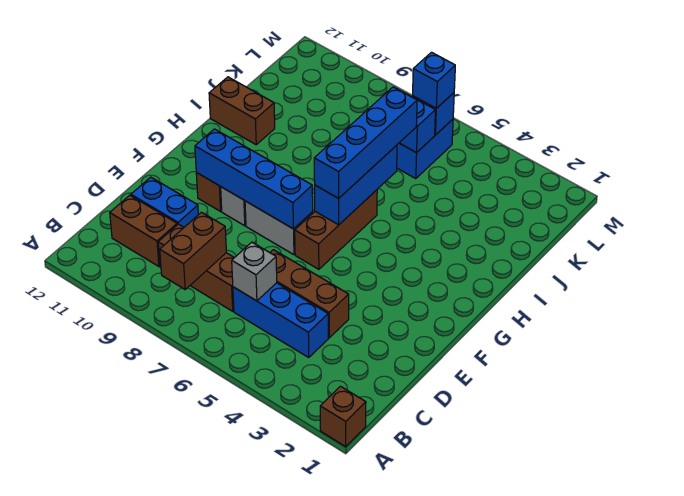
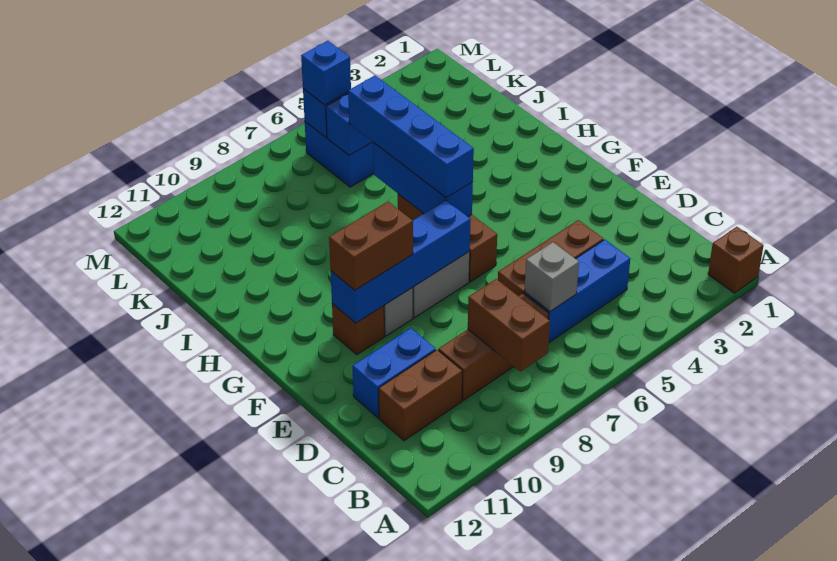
brown 1x2 brick [209,77,275,145] -> brown 1x2 brick moved to [329,202,413,290]

